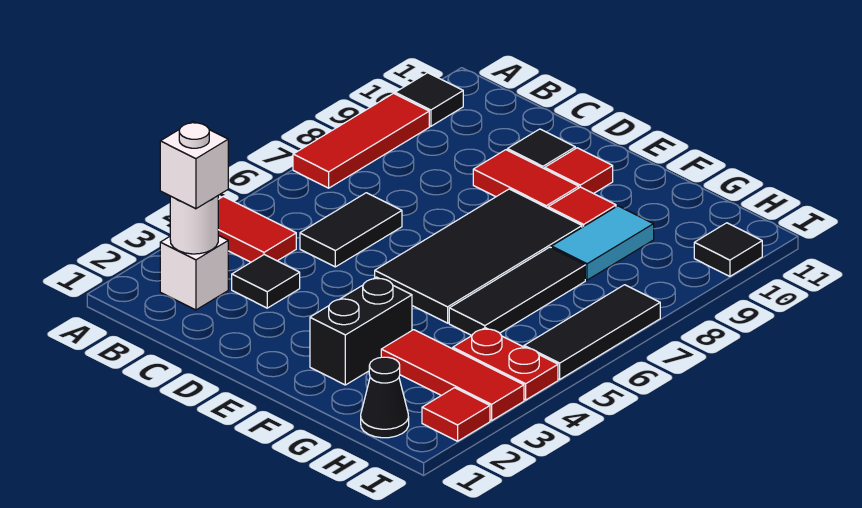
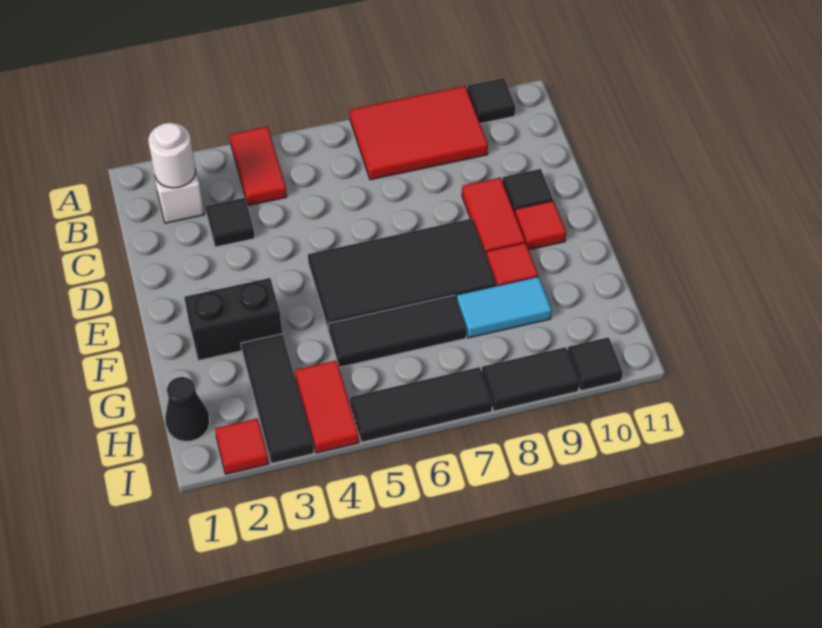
red 1x3 tile [293,93,429,188] -> red 2x3 tile [350,86,488,180]
white 1x1 brick [160,121,228,209] -> none
black 1x2 tile [300,193,402,267] -> black 1x2 tile moved to [482,347,580,411]
red 1x3 tile [381,330,524,421] -> black 1x3 tile [241,334,314,464]
red 1x2 plate [453,328,558,400] -> red 1x2 tile [295,360,359,453]

